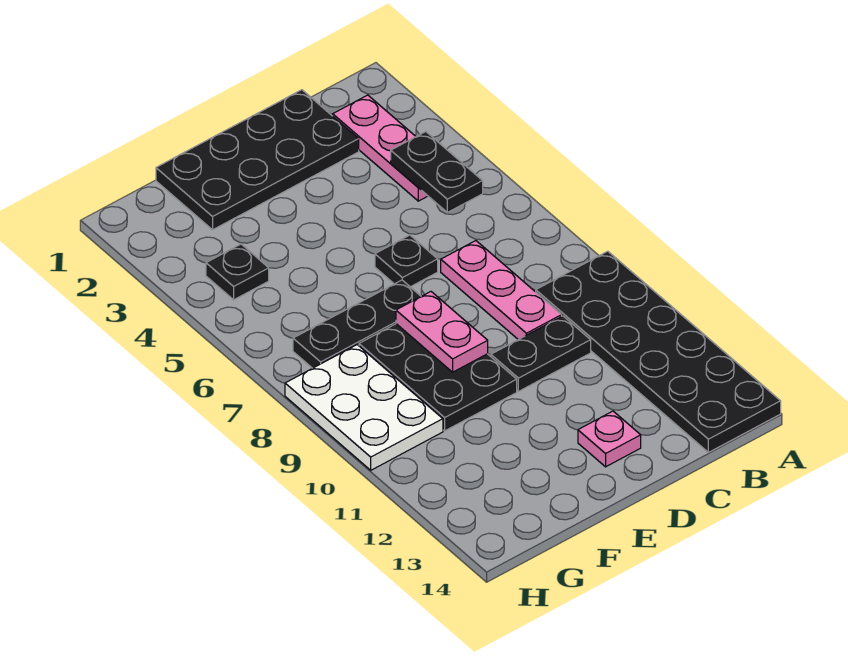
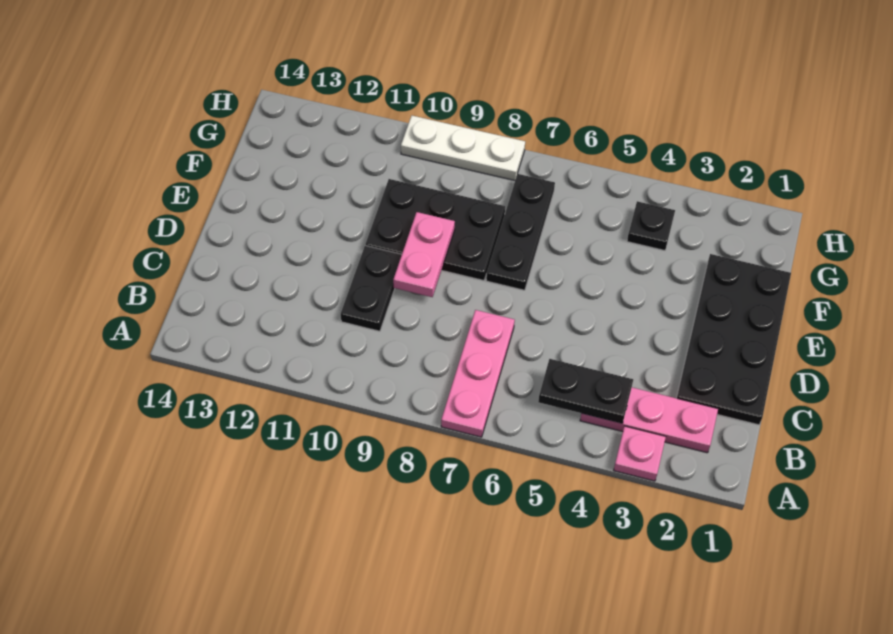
black 2x6 plate [536,251,781,452] -> none
pink 1x3 plate [441,241,562,340] -> pink 1x3 plate turned to [441,310,515,437]
black 1x1 plate [375,235,438,287] -> none
pink 1x1 plate [578,411,641,467] -> pink 1x1 plate moved to [614,426,666,481]
pink 1x2 plate [396,292,488,372] -> pink 1x2 plate turned to [393,212,455,297]
white 2x3 plate [285,345,443,470] -> white 1x3 plate [401,116,525,180]

